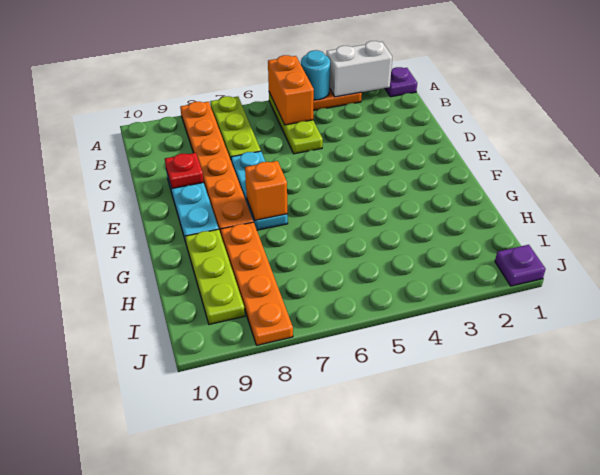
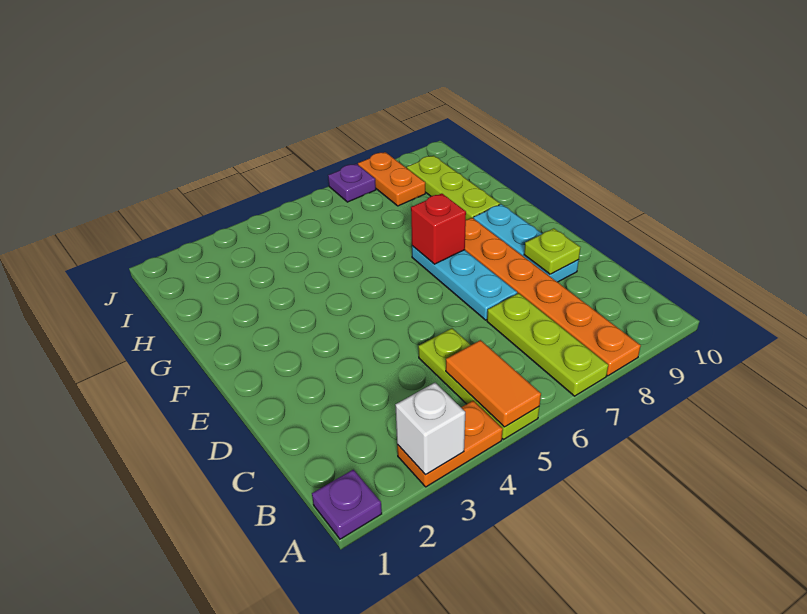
white 1x2 brick [326,41,392,97] -> white 1x1 brick [395,383,465,475]
cyan 1x1 round brick [301,50,330,100] -> none
orange 1x2 brick [268,55,314,125] -> orange 1x2 tile [446,340,541,427]
red 1x1 plate [165,153,204,188] -> lime 1x1 plate [524,228,581,274]
orange 1x1 brick [245,161,287,220] -> red 1x1 brick [411,194,466,264]
orange 1x4 plate [221,222,293,345] -> orange 1x2 plate [358,152,425,206]
purple 1x1 plate [495,245,546,286] -> purple 1x1 plate moved to [328,164,376,202]

